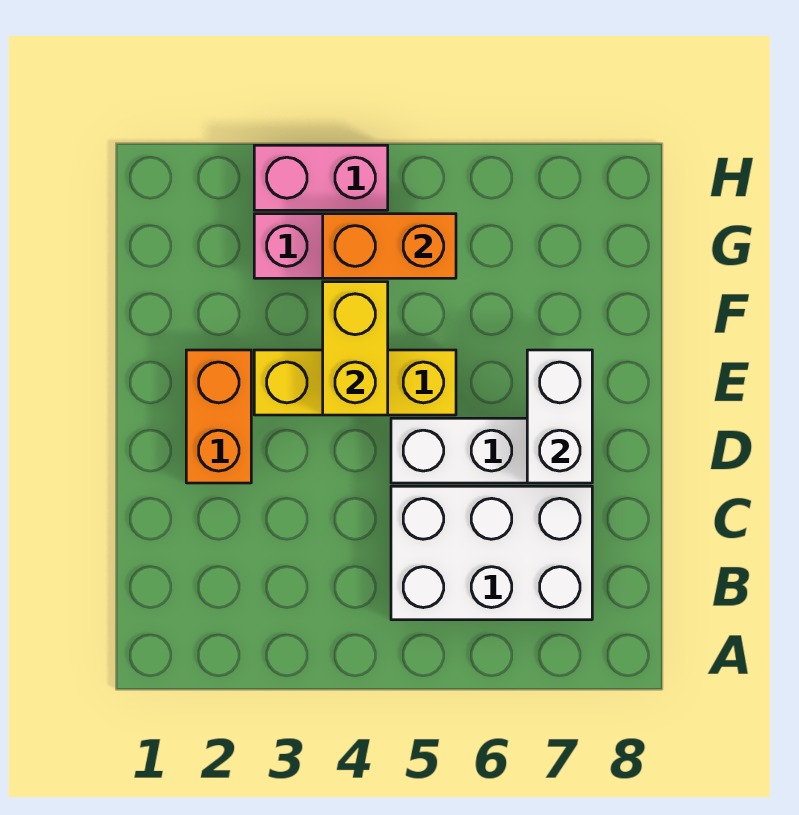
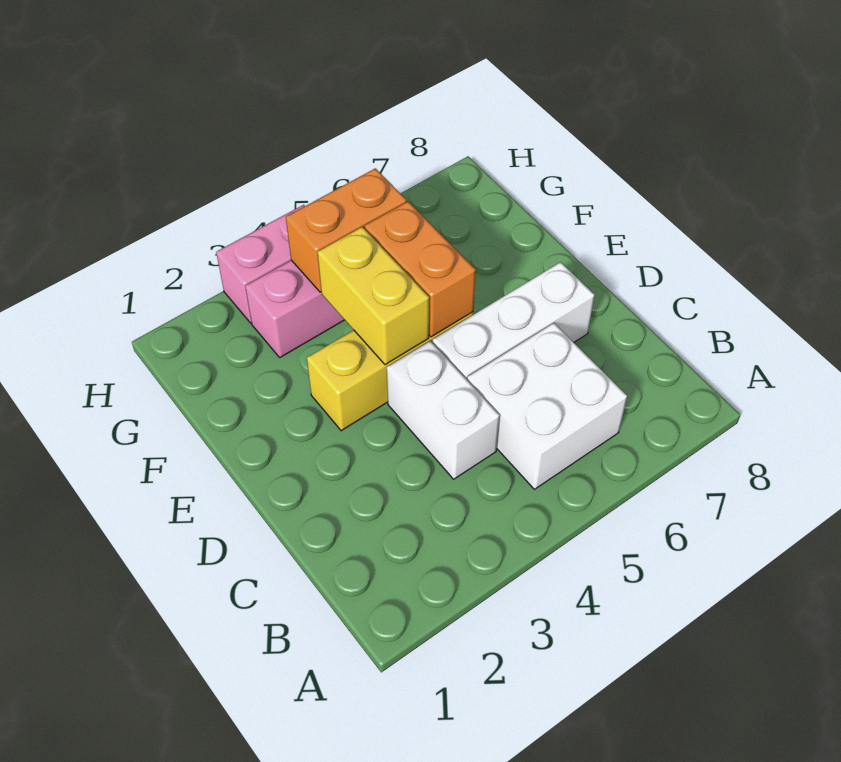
white 2x3 brick [391,486,592,620] -> white 2x2 brick [467,323,627,489]
orange 1x2 brick [186,350,251,483] -> orange 1x2 brick moved to [365,202,476,337]
white 1x2 brick [527,350,592,483] -> white 1x2 brick moved to [387,341,500,479]

